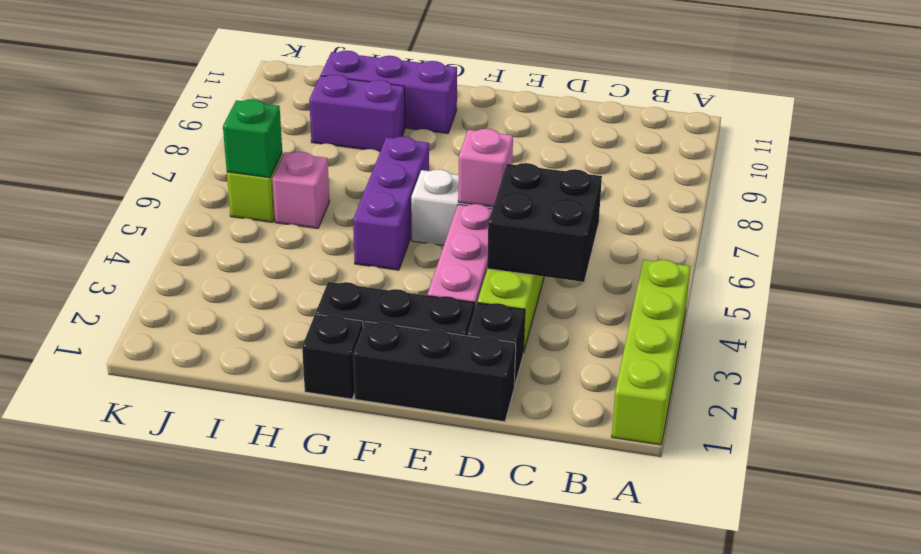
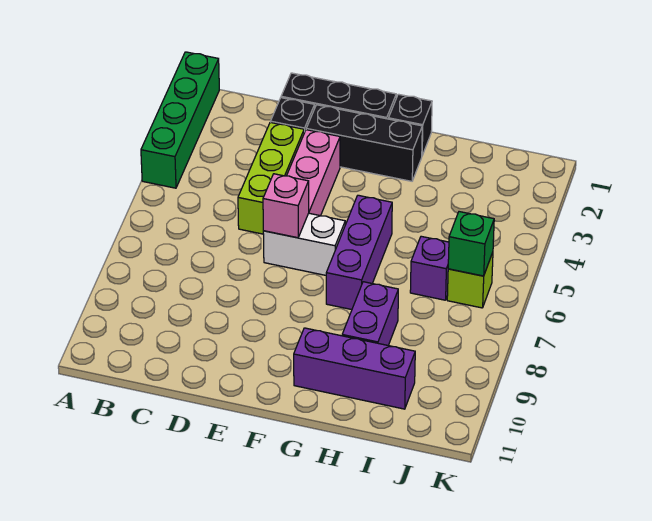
lime 1x4 brick [612,260,690,445] -> green 1x4 brick [141,52,219,188]
black 2x2 brick [487,163,602,282] -> none
purple 1x2 brick [309,75,405,151] -> purple 1x2 brick turned to [342,282,398,345]
pink 1x1 brick [272,152,329,228] -> purple 1x1 brick [410,236,449,300]

